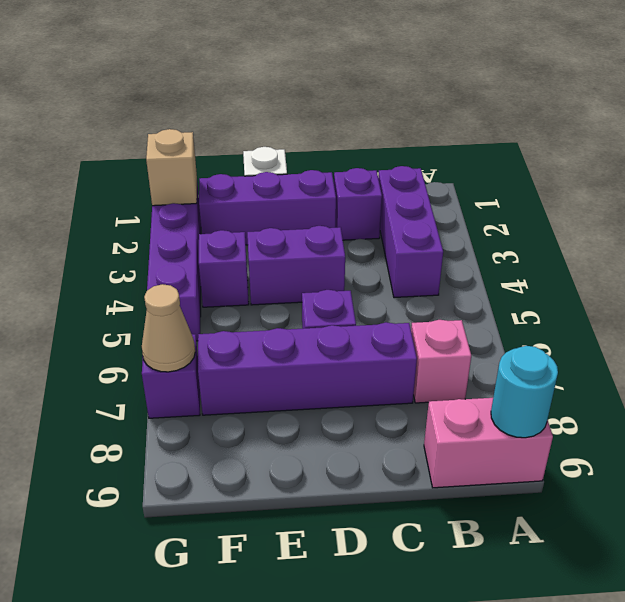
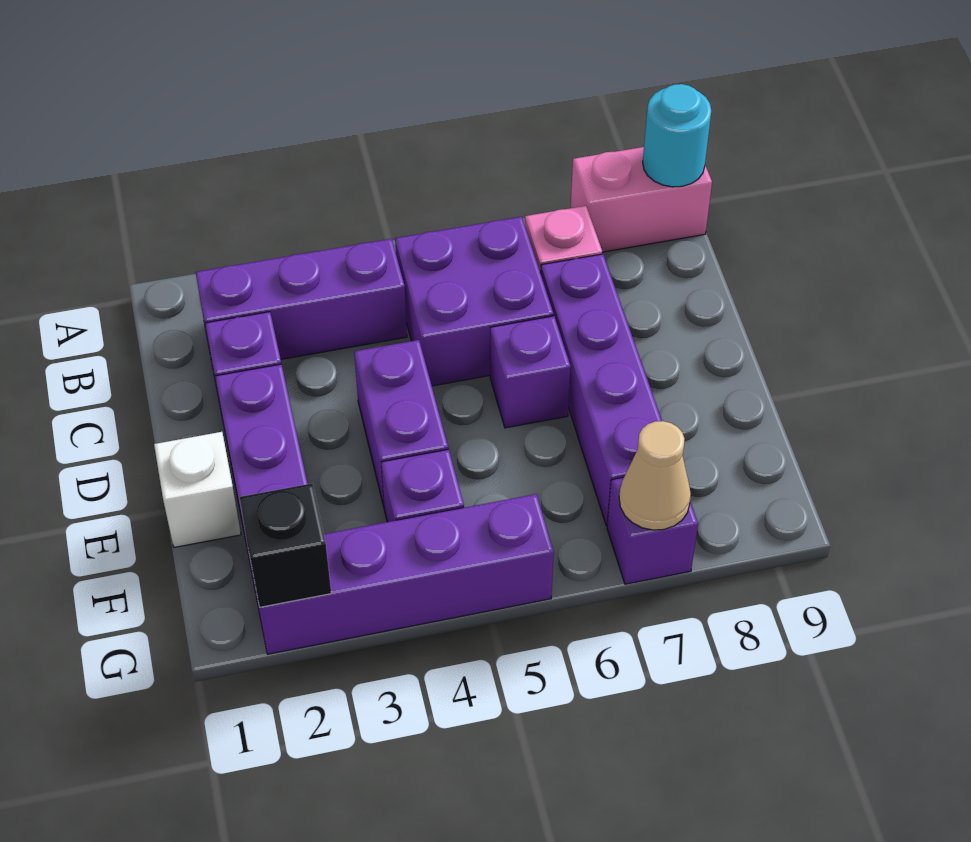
pink 1x2 brick [424,398,553,488] -> pink 1x2 brick turned to [571,147,712,252]
none -> purple 2x2 brick [395,217,554,386]
tan 1x1 brick [146,129,197,206] -> black 1x1 brick [240,484,331,607]

